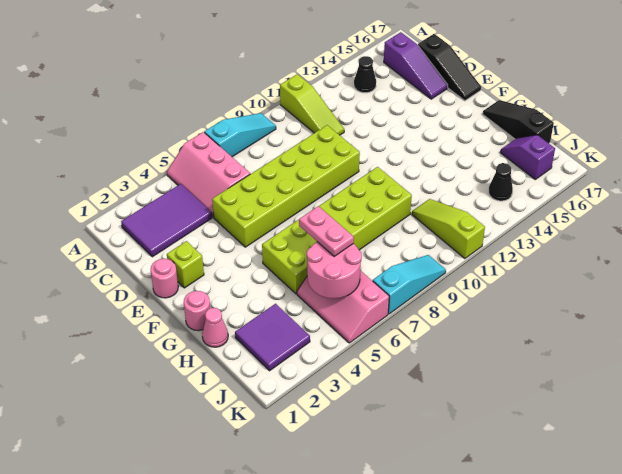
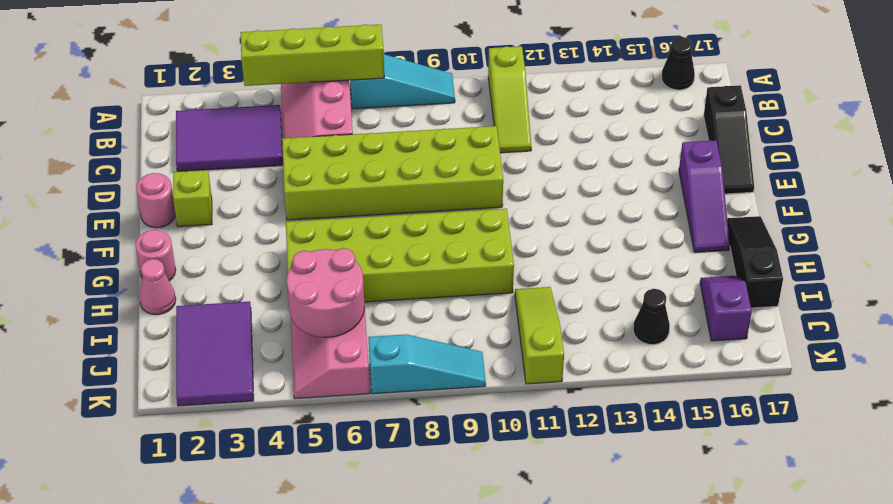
none -> lime 1x4 brick [241,24,384,86]
black 1x1 cone [354,56,376,93] -> black 1x1 cone moved to [662,37,695,90]
purple 1x3 slope [384,32,448,99] -> purple 1x3 slope moved to [679,140,730,252]
pink 1x2 plate [299,206,354,256] -> none
purple 2x2 tile [235,304,310,371] -> purple 2x3 tile [176,301,254,406]

